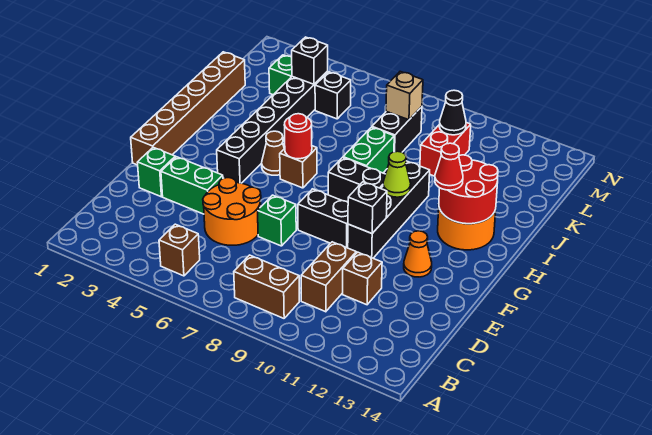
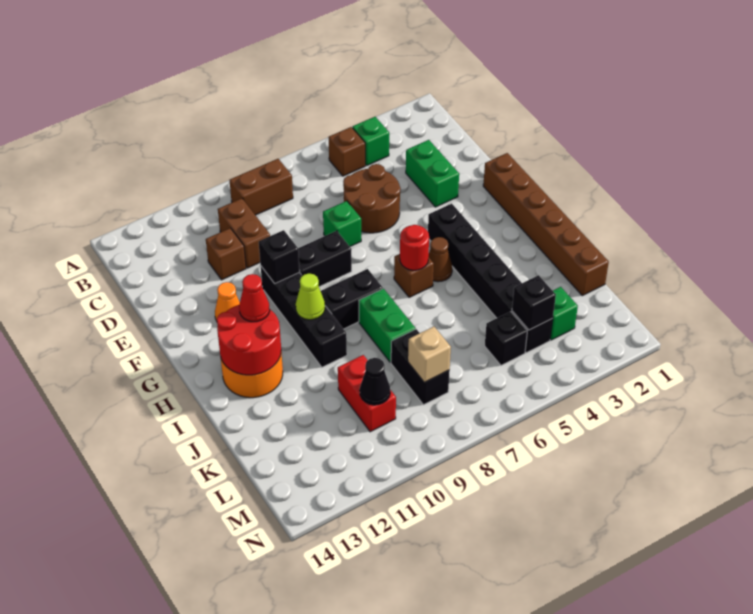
orange 2x2 round brick [203,178,261,245] -> brown 2x2 round brick [343,164,401,233]
green 1x1 brick [137,147,175,197] -> green 1x1 brick moved to [353,117,389,165]
green 1x2 brick [161,157,223,214] -> green 1x2 brick turned to [406,140,459,207]

